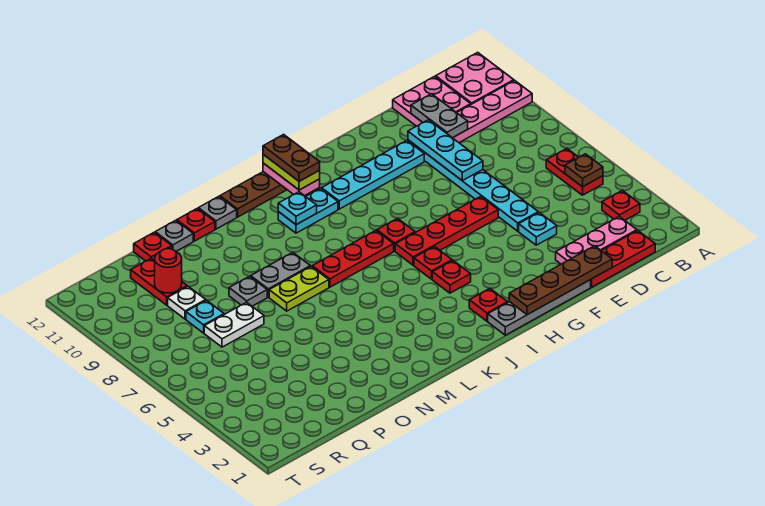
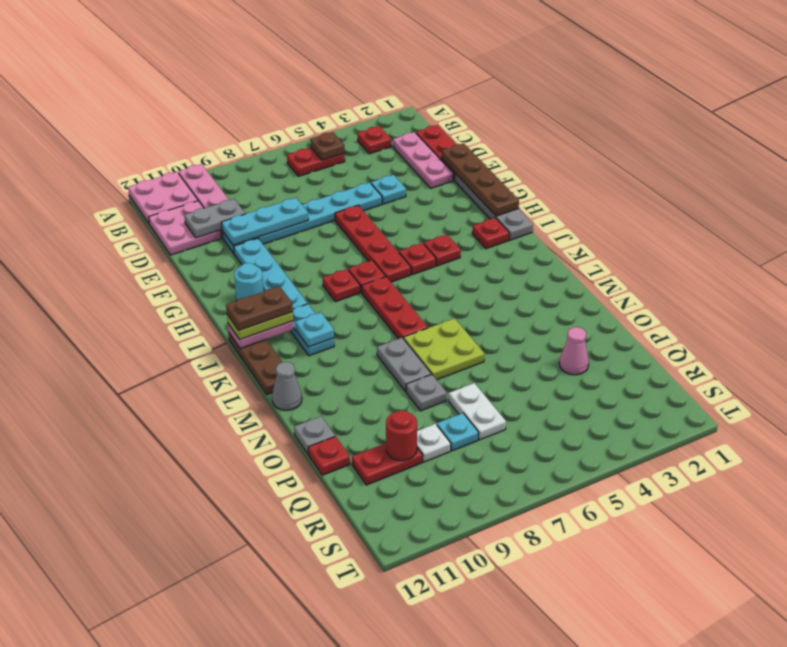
none -> cyan 1x1 round brick [234,263,264,301]
lime 1x2 plate [269,266,329,311] -> lime 2x2 plate [404,318,484,380]
grey 1x1 plate [198,196,237,229] -> grey 1x1 cone [272,362,302,410]
red 1x1 plate [177,208,215,241] -> red 1x1 plate moved to [323,269,360,302]
none -> pink 1x1 cone [559,327,589,375]

